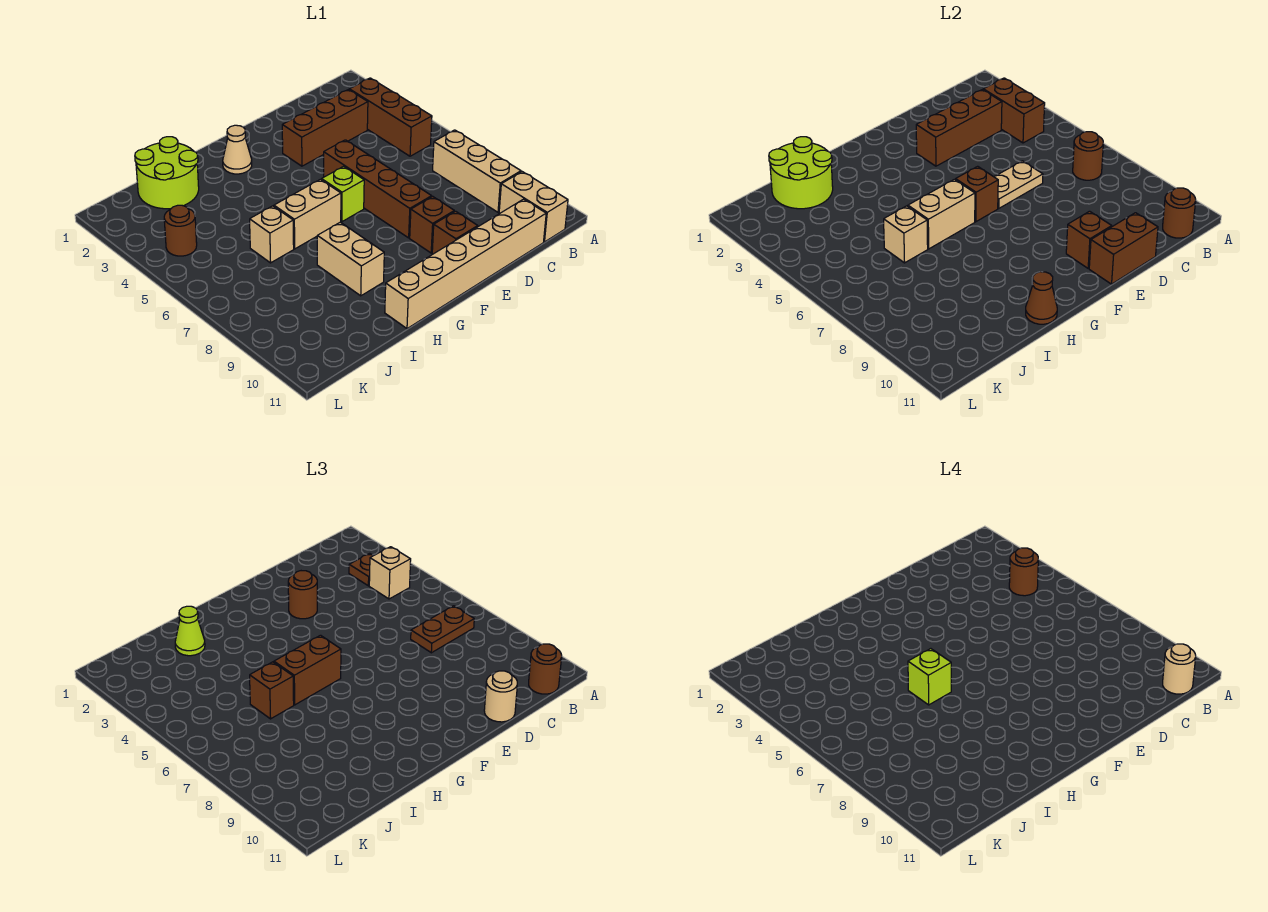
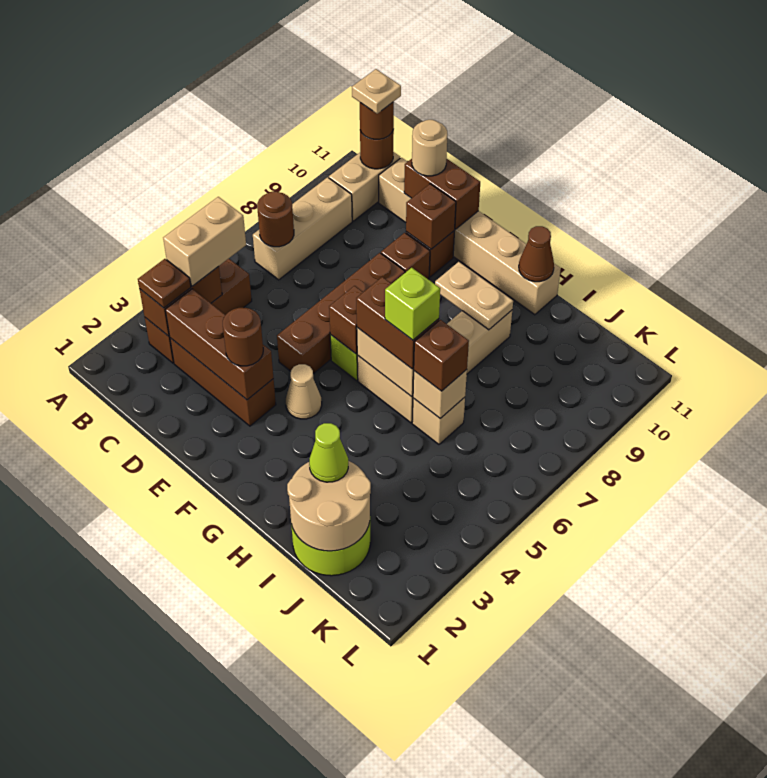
tan 1x1 brick [369,547,411,599] -> tan 1x2 brick [163,197,246,286]
brown 1x1 round brick [1009,548,1038,596] -> none
brown 1x2 plate [411,606,474,653] -> none
tan 1x1 round brick [1163,644,1196,694] -> tan 1x1 plate [352,69,401,114]
tan 1x2 plate [994,161,1043,208] -> tan 1x2 plate moved to [435,262,513,330]
tan 1x1 cone [223,125,252,174] -> tan 1x1 cone moved to [286,364,322,419]
lime 2x2 round brick [769,137,833,209] -> tan 2x2 round brick [287,461,371,551]
brown 1x1 round brick [164,205,197,256] -> none

